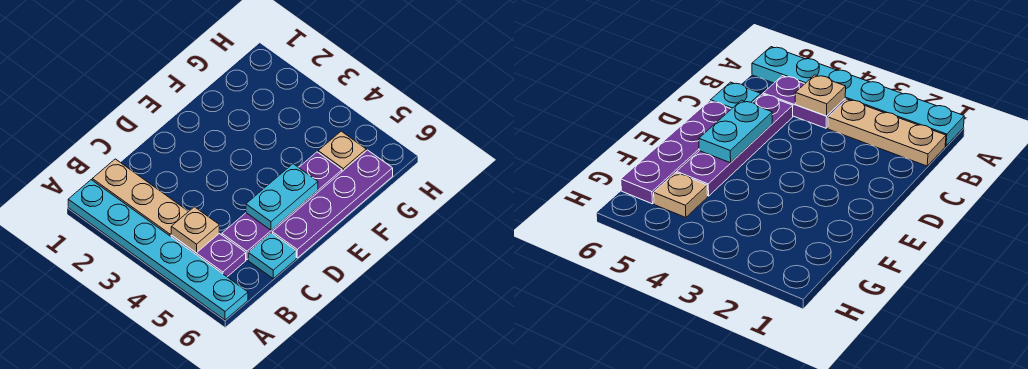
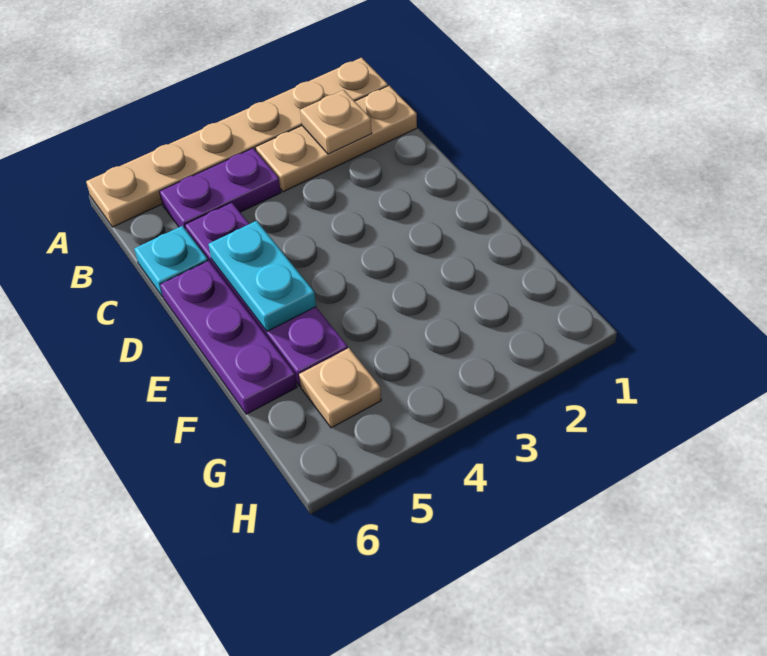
cyan 1x6 plate [68,180,248,320] -> tan 1x6 plate [86,58,388,227]
tan 1x1 plate [171,207,219,253] -> tan 1x1 plate moved to [300,90,372,154]
purple 1x4 plate [272,150,393,258] -> purple 1x3 plate [160,261,297,414]

